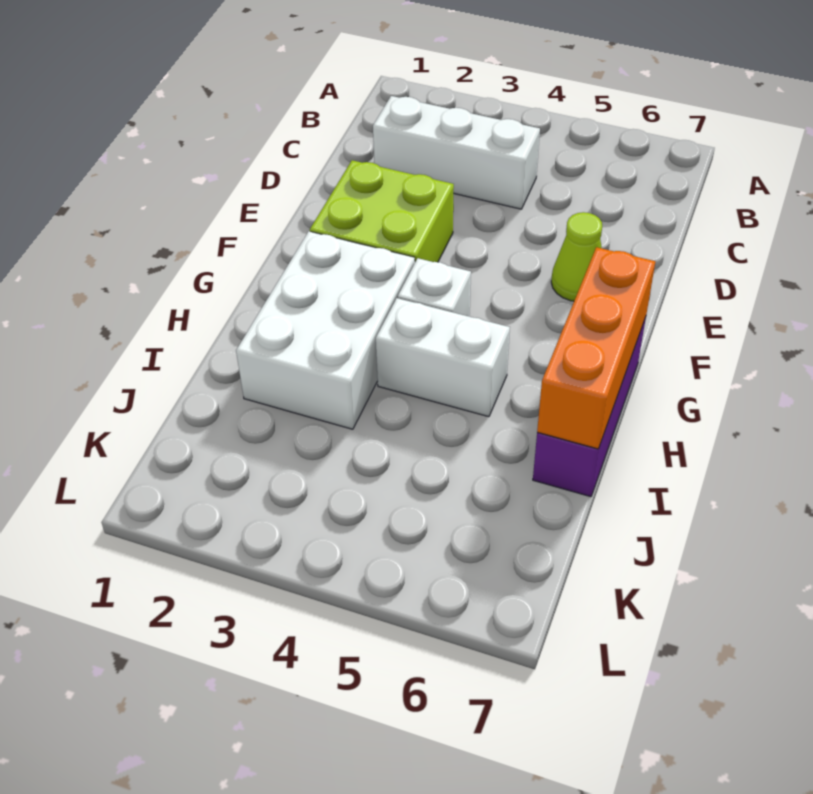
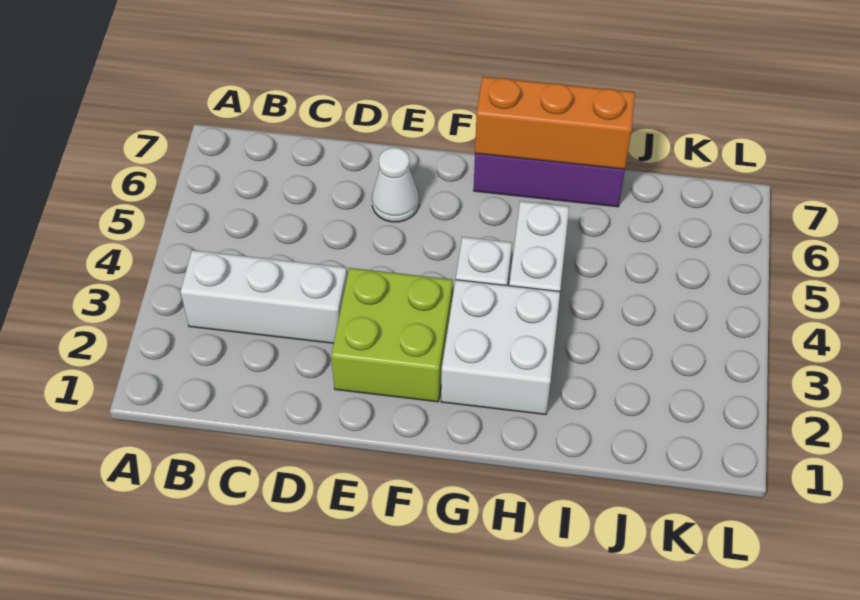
white 1x3 brick [373,96,540,209] -> white 1x3 brick turned to [180,250,347,343]
lime 1x1 cone [551,212,602,301] -> white 1x1 cone [372,147,419,222]
white 2x3 brick [236,231,415,429] -> white 2x2 brick [441,280,560,415]

